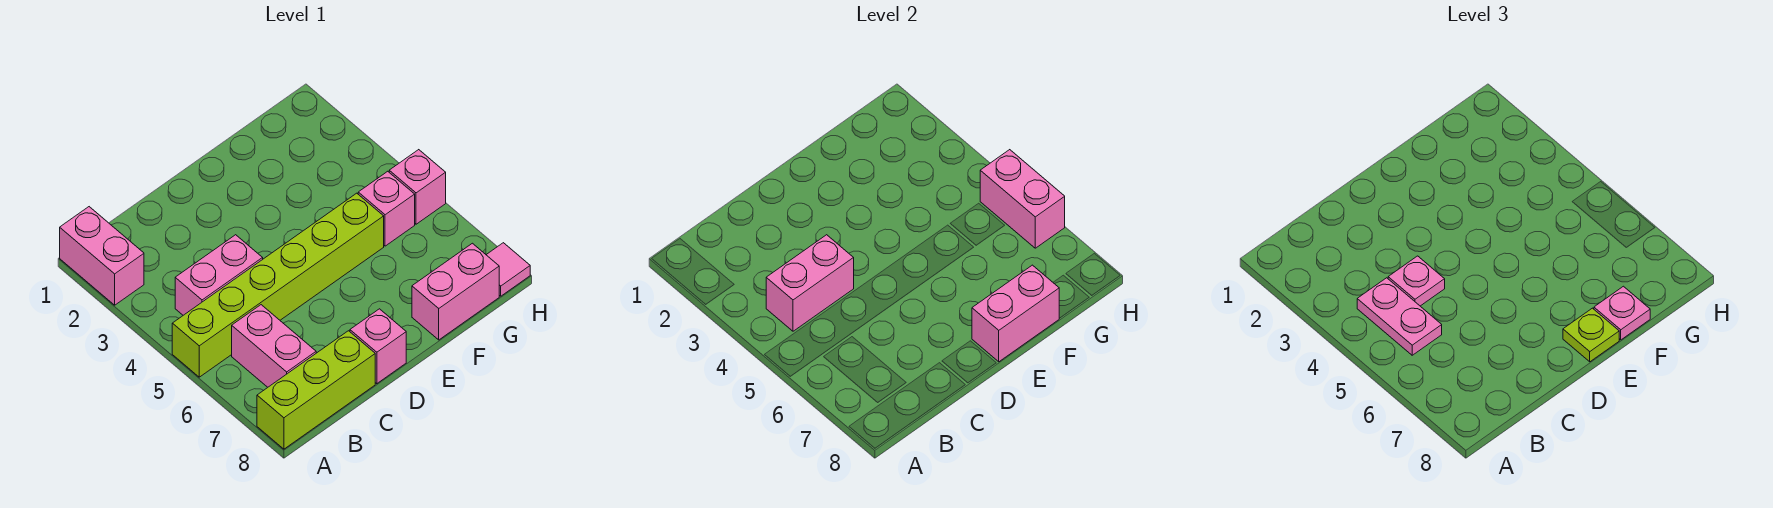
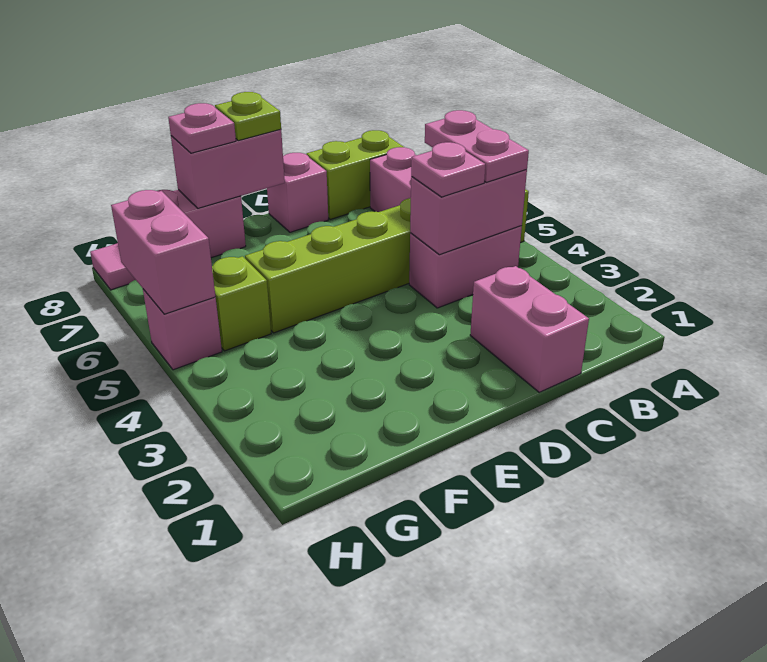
pink 1x2 brick [60,207,144,305] -> pink 1x2 brick moved to [470,266,589,392]
lime 1x3 brick [257,331,375,449] -> lime 1x2 brick [306,130,403,219]
pink 1x1 brick [358,171,415,246] -> lime 1x1 brick [212,256,271,351]

